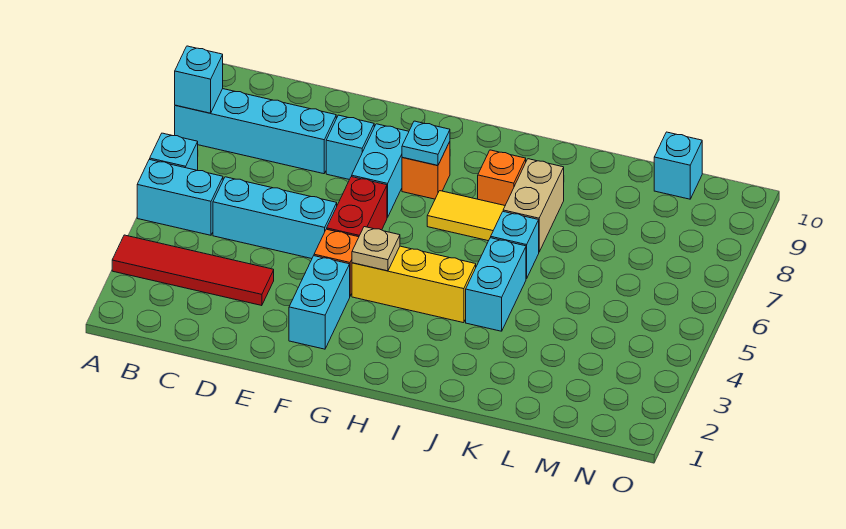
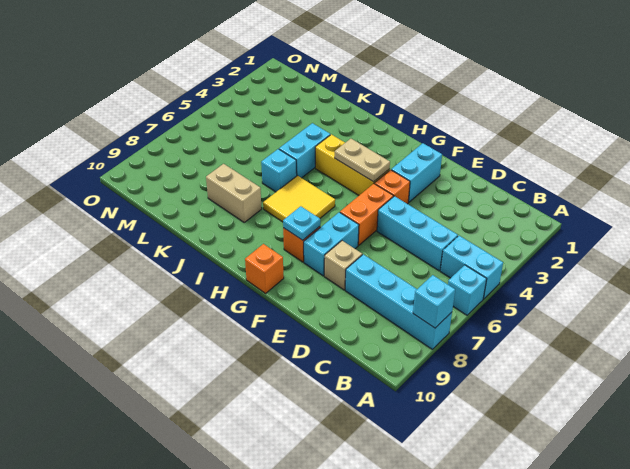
red 1x4 tile [112,235,274,306] -> none
cyan 1x1 brick [326,115,374,180] -> tan 1x1 brick [324,241,362,290]
red 1x2 brick [327,177,387,237] -> orange 1x2 brick [340,184,393,245]
tan 1x1 plate [352,227,400,271] -> tan 1x2 plate [335,139,390,182]
yellow 1x2 tile [427,191,505,241] -> yellow 2x2 tile [263,175,335,222]
orange 1x1 brick [478,150,526,205] -> orange 1x1 brick moved to [245,244,284,293]
tan 1x2 brick [503,159,564,252] -> tan 1x2 brick turned to [206,164,262,222]
cyan 1x1 brick [654,132,702,199] -> none

